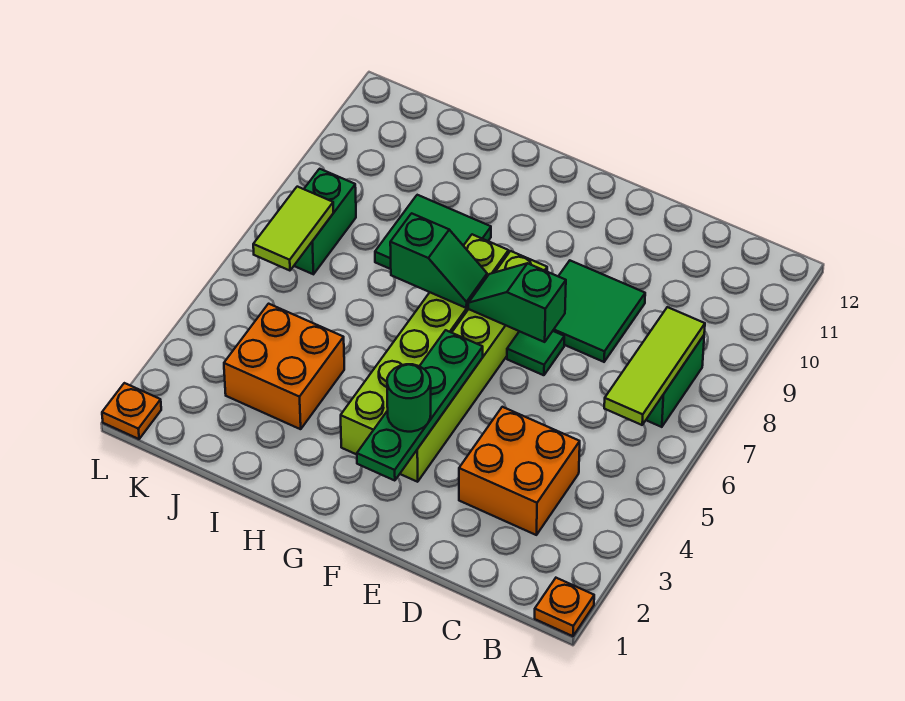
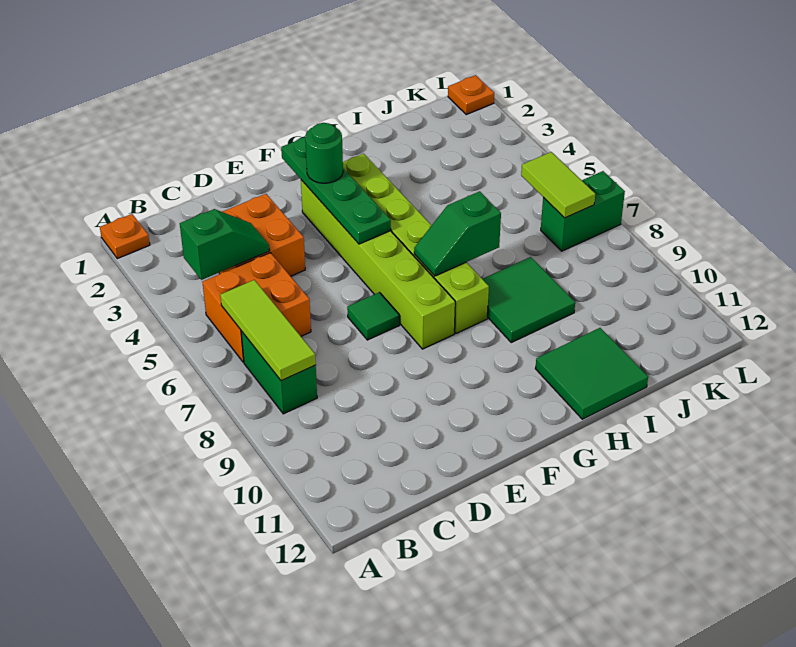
green 2x2 tile [553,261,645,362] -> green 2x2 tile moved to [535,328,648,419]
green 1x2 slope [468,263,566,342] -> green 1x2 slope moved to [180,209,270,280]
orange 2x2 brick [224,304,344,429] -> orange 2x2 brick moved to [202,253,311,362]
green 1x2 brick [294,169,356,274] -> green 1x2 brick turned to [541,171,625,251]

